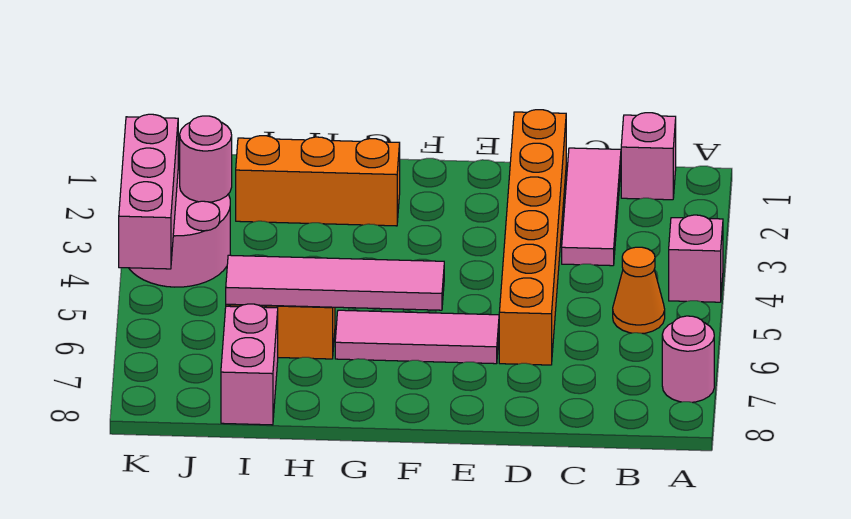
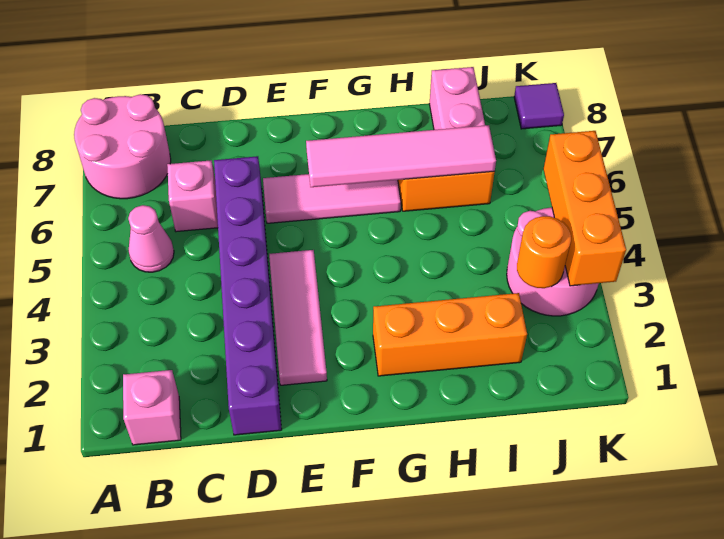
pink 1x1 brick [669,215,723,302] -> pink 1x1 brick moved to [167,160,218,232]
pink 1x1 round brick [662,316,714,402] -> pink 2x2 round brick [74,94,171,199]
orange 1x1 cone [613,247,665,333] -> pink 1x1 cone [128,205,174,272]
pink 1x3 tile [562,148,621,266] -> pink 1x3 tile moved to [269,250,327,385]
orange 1x6 brick [499,110,566,365] -> purple 1x6 brick [214,156,282,435]
pink 1x1 round brick [180,116,232,202] -> orange 1x1 round brick [517,216,571,288]
pink 1x3 brick [119,114,178,269] -> orange 1x3 brick [544,131,626,286]
none -> purple 1x1 tile [514,83,564,129]

